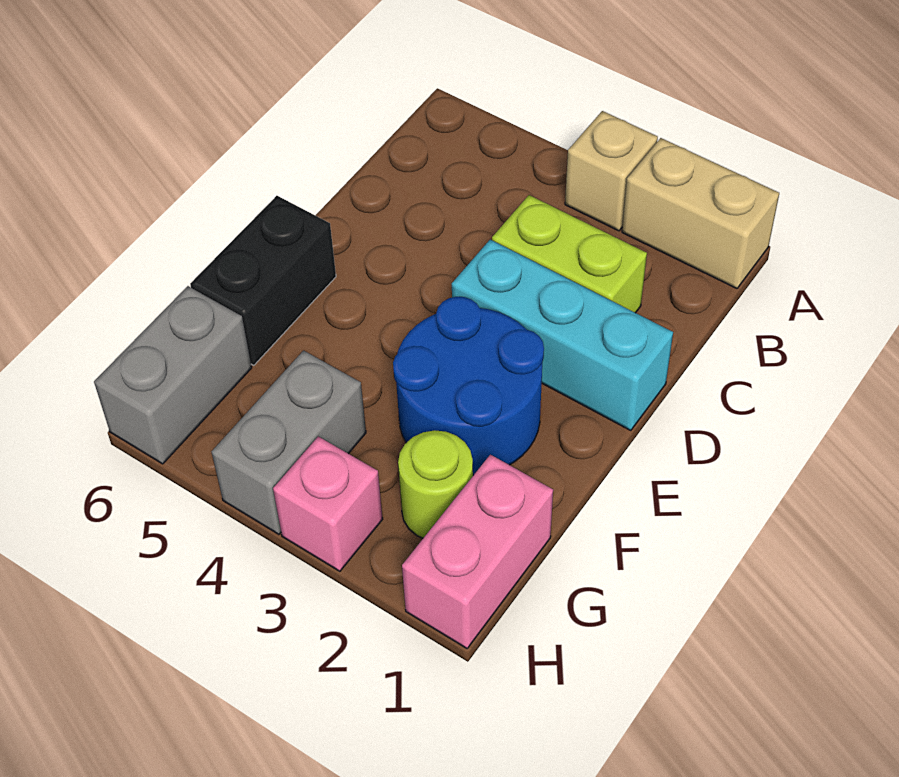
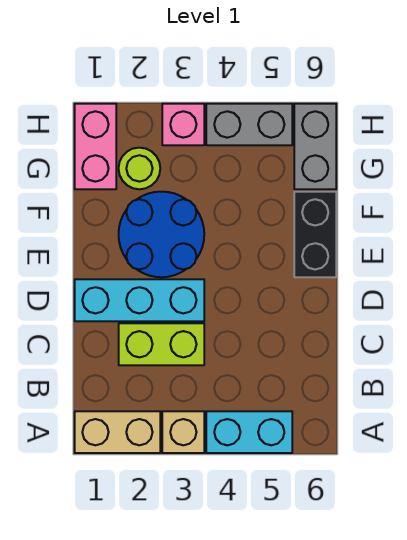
none -> cyan 1x2 brick [206,411,292,453]
grey 1x2 brick [212,351,366,534] -> grey 1x2 brick turned to [206,104,292,145]

